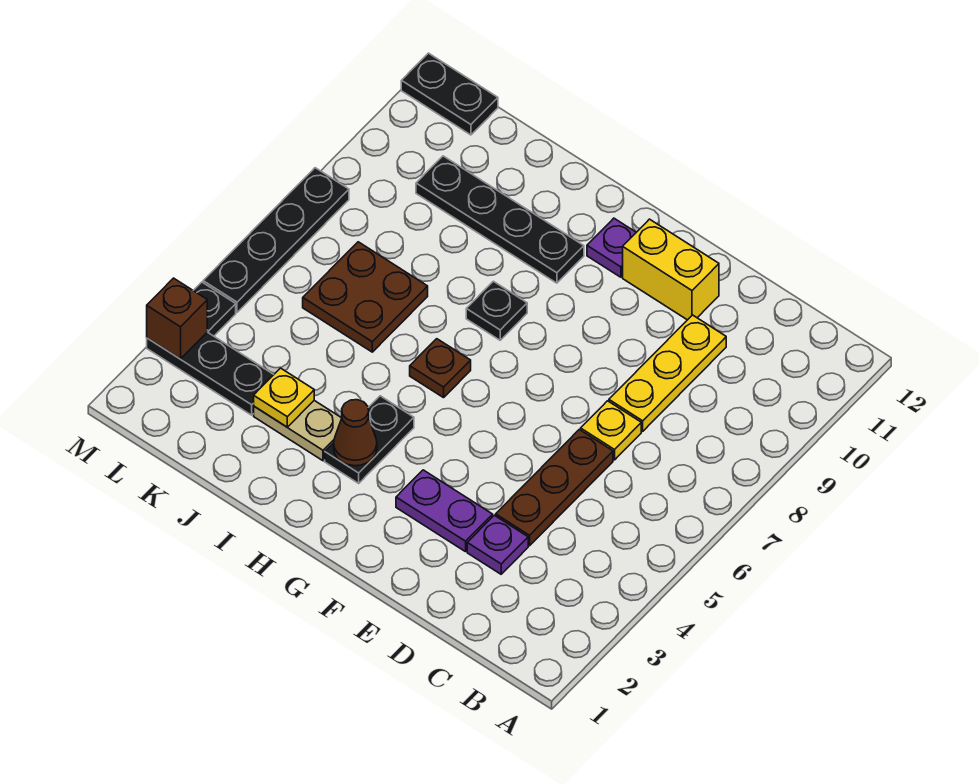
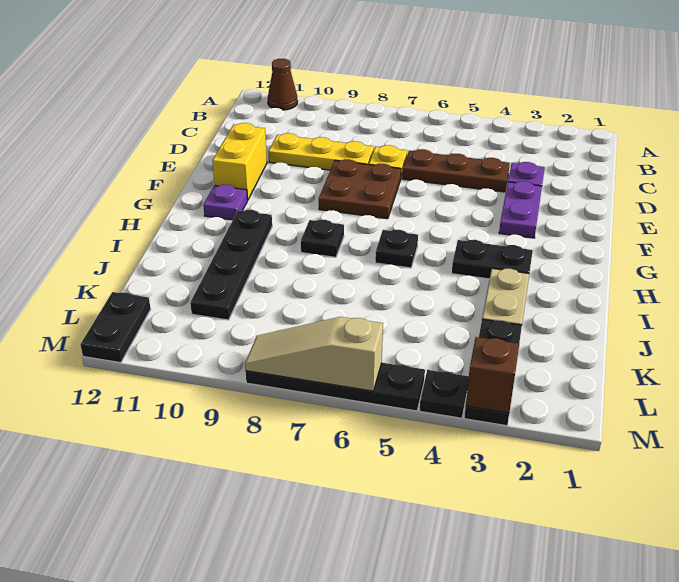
brown 1x1 cone [334,400,377,466] -> brown 1x1 cone moved to [268,59,298,110]
brown 1x1 plate [410,339,471,398] -> black 1x1 plate [375,230,418,268]
yellow 1x1 plate [254,368,314,427] -> none
brown 2x2 plate [303,242,428,352] -> brown 2x2 plate moved to [319,159,401,219]
none -> tan 1x3 slope [245,317,383,391]

